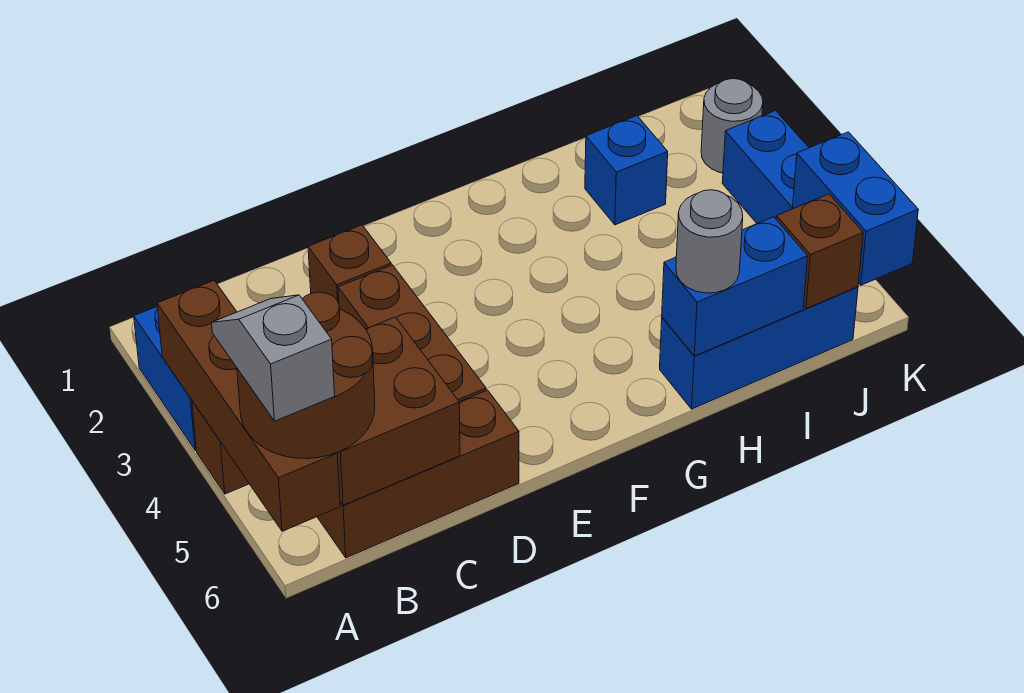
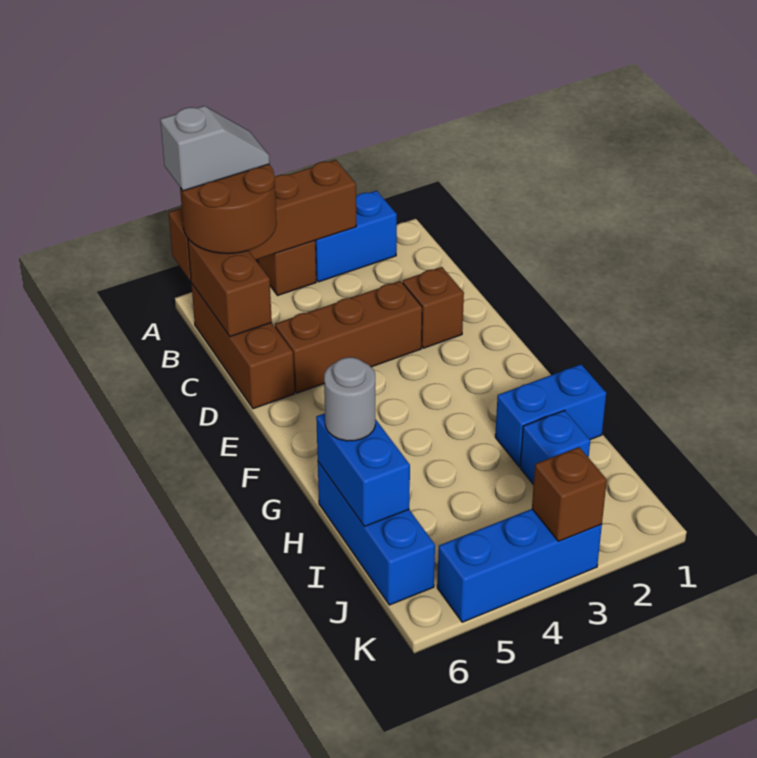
brown 2x2 brick [337,317,460,505] -> brown 1x2 brick [188,239,272,337]
brown 1x1 brick [776,194,863,309] -> brown 1x1 brick moved to [532,447,607,541]
grey 1x1 round brick [701,79,763,173] -> none
blue 1x2 brick [793,132,918,285] -> blue 1x2 brick moved to [495,364,606,467]

